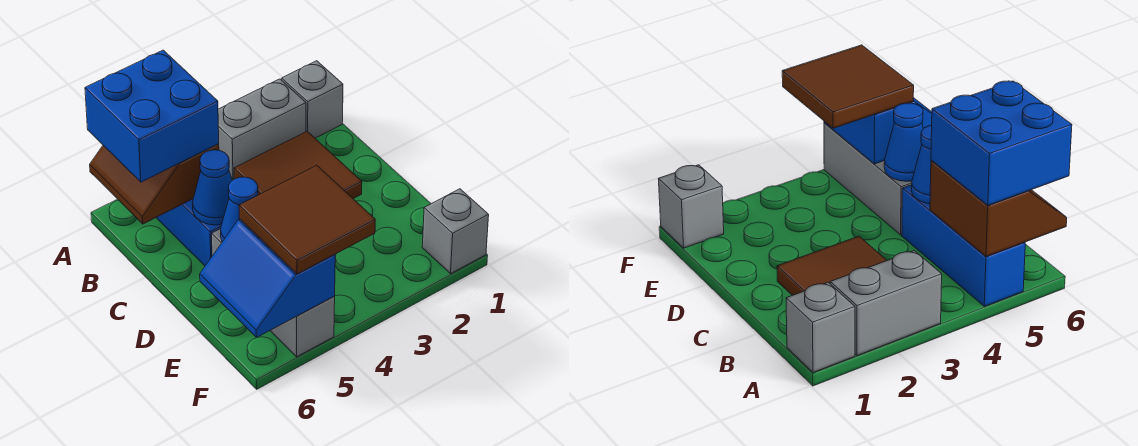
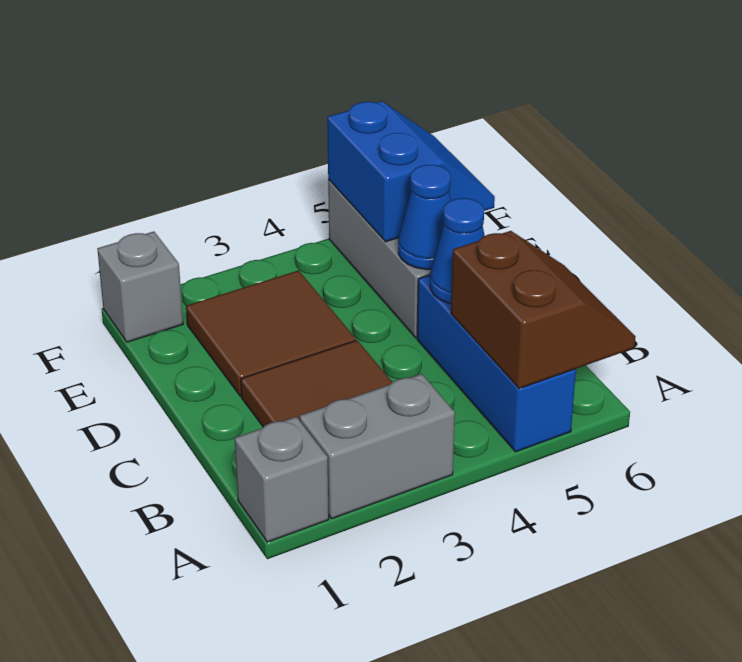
blue 2x2 brick [85,50,219,182] -> none
brown 2x2 tile [239,165,375,274] -> brown 2x2 tile moved to [186,271,356,397]

